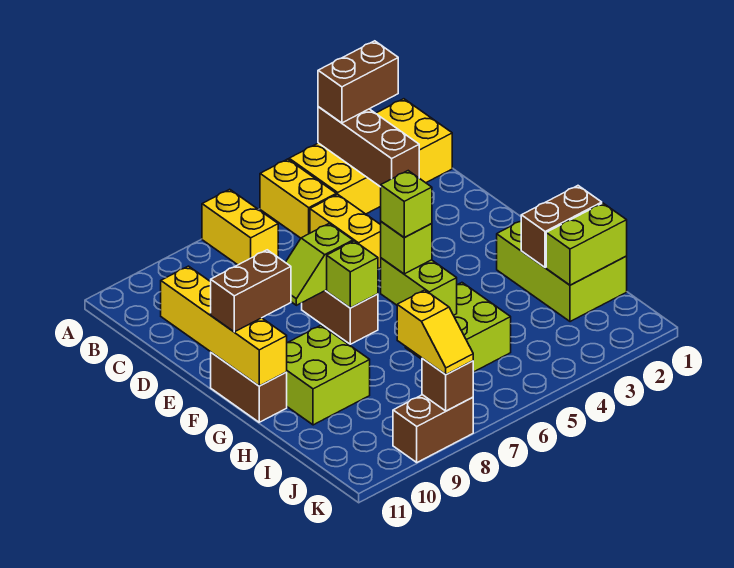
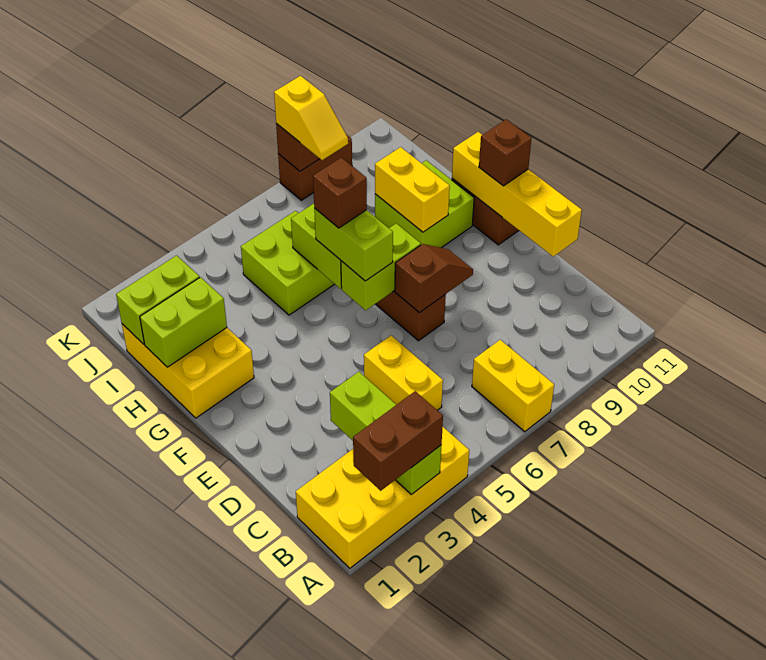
brown 1x3 brick [318,107,419,187] -> lime 1x3 brick [330,372,441,495]
yellow 1x2 brick [260,159,336,238] -> yellow 1x2 brick moved to [375,147,450,232]
lime 1x2 slope [285,223,353,305] -> brown 1x2 slope [395,244,473,313]
lime 1x1 brick [327,241,378,308] -> lime 1x2 brick [341,223,421,310]
brown 1x2 brick [211,250,291,332] -> brown 1x1 brick [479,119,531,186]
lime 2x3 brick [497,221,627,322] -> yellow 2x3 brick [122,324,254,418]
lime 1x1 brick [381,222,432,274] -> lime 1x2 brick [314,208,393,281]
lime 1x1 brick [381,171,432,238] -> brown 1x1 brick [313,158,367,228]
brown 1x2 brick [521,186,602,268] -> lime 1x2 brick [140,277,227,367]
yellow 1x2 slope [397,290,473,375] -> yellow 1x2 slope turned to [274,76,348,160]

